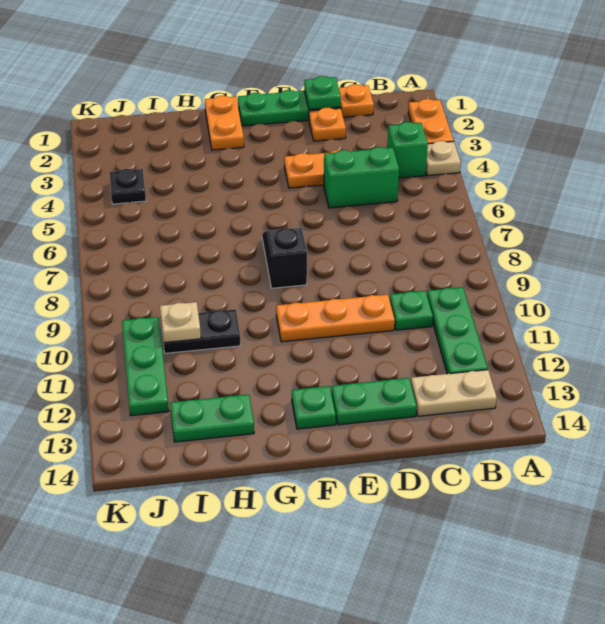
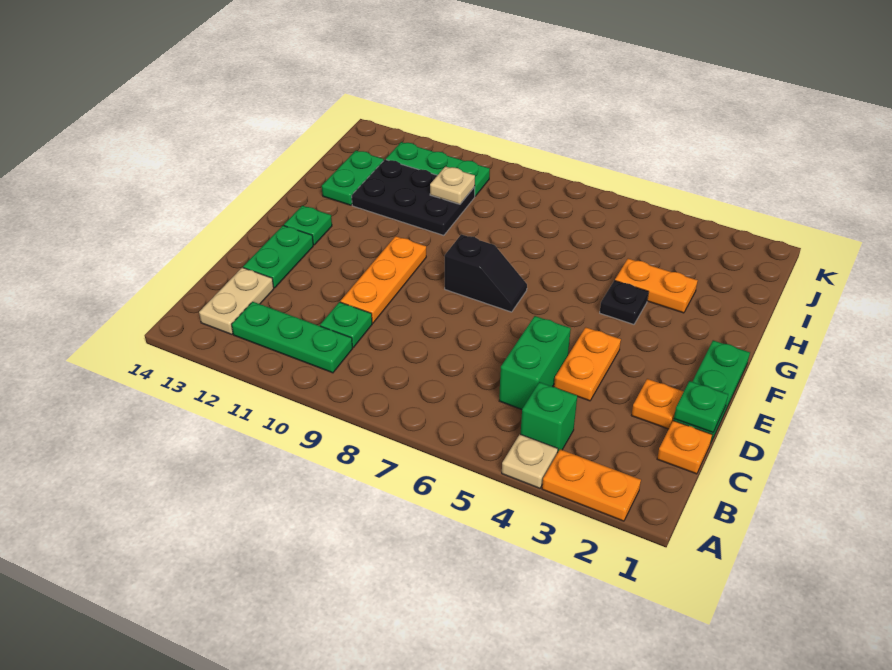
orange 1x2 plate [205,96,244,150] -> orange 1x2 plate moved to [615,259,698,313]
black 1x2 plate [161,309,241,353] -> black 2x3 plate [352,159,475,235]
black 1x1 plate [109,169,146,204] -> black 1x1 plate moved to [600,280,648,324]

